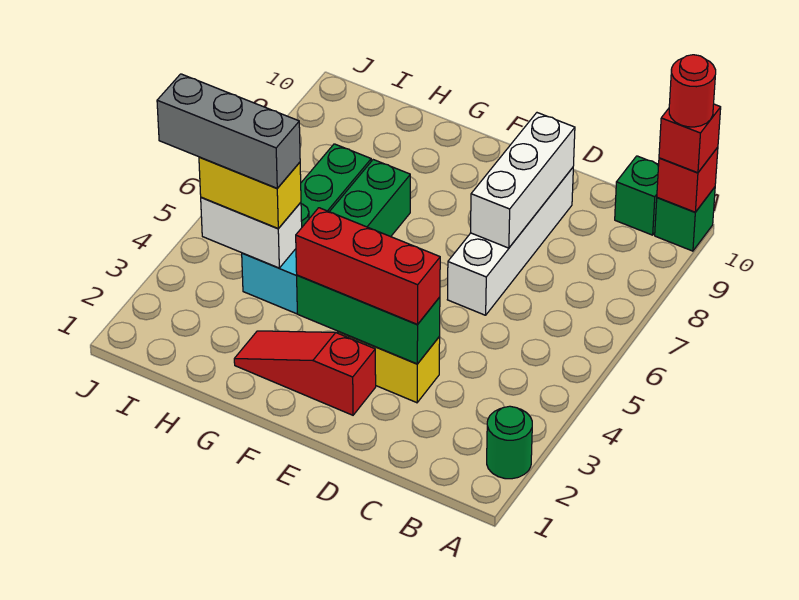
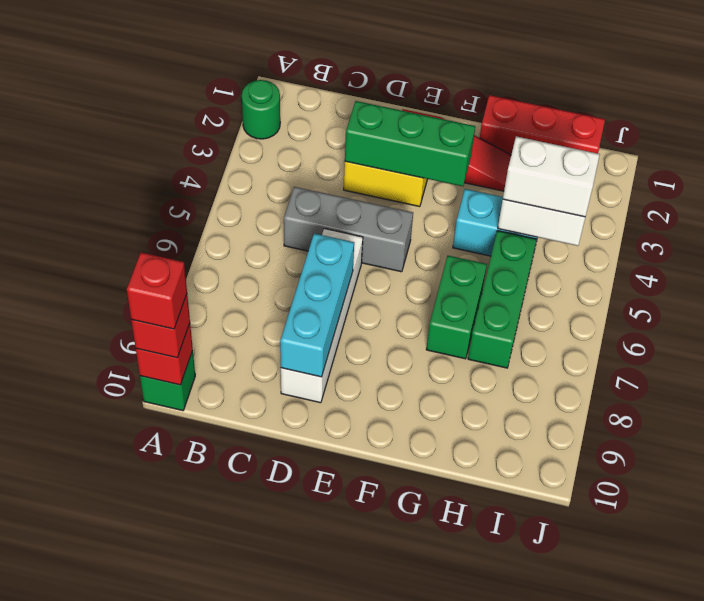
red 1x1 round brick [669,55,716,127] -> red 1x1 brick [127,253,187,329]
green 1x1 brick [615,156,659,235] -> none
red 1x3 brick [296,208,440,324] -> red 1x3 brick moved to [480,95,605,155]
white 1x3 brick [471,113,575,248] -> cyan 1x3 brick [280,234,354,377]
yellow 1x2 brick [199,157,301,228] -> white 1x2 brick [503,136,600,217]
grey 1x3 brick [157,74,300,188] -> grey 1x3 brick moved to [284,187,413,272]

